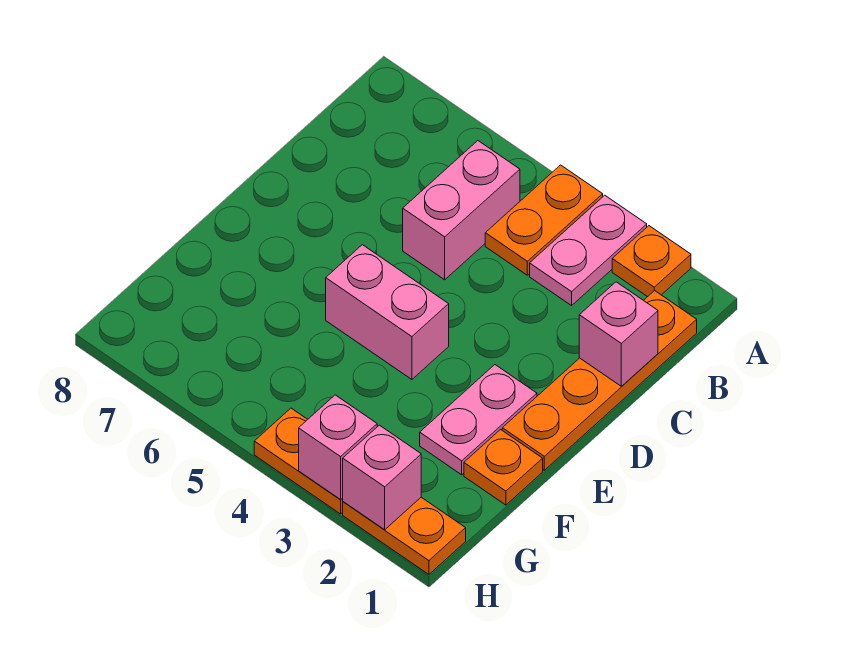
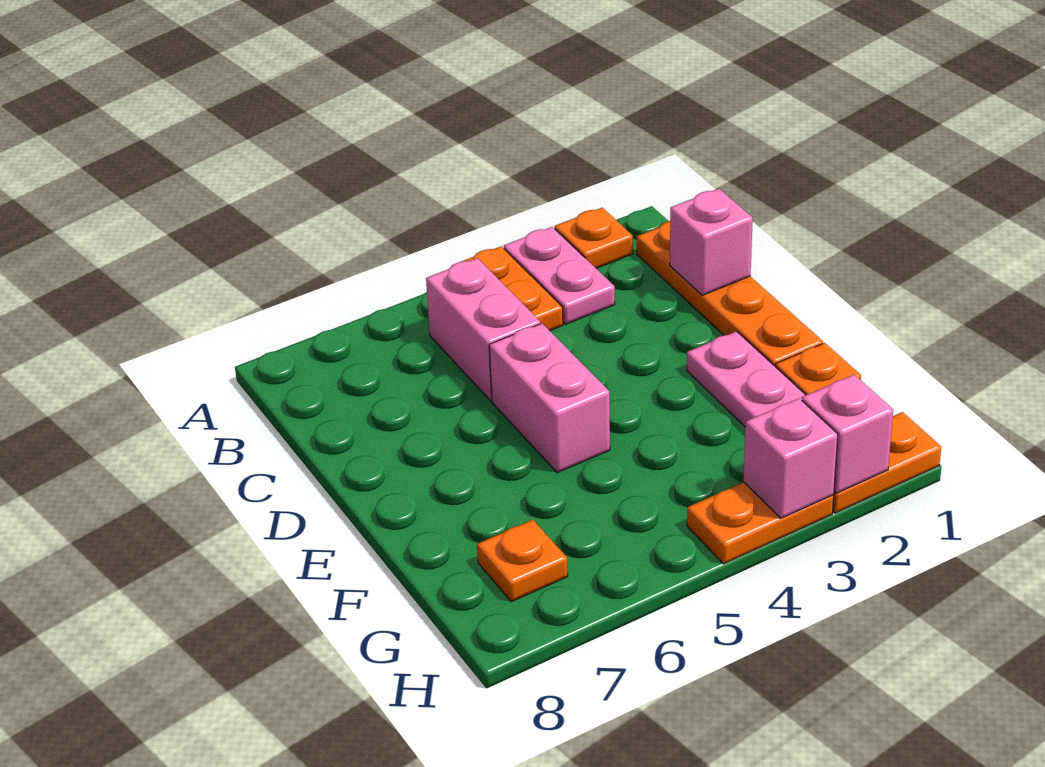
pink 1x2 brick [326,245,449,379] -> pink 1x2 brick turned to [489,323,610,473]
none -> orange 1x1 plate [477,520,568,602]

